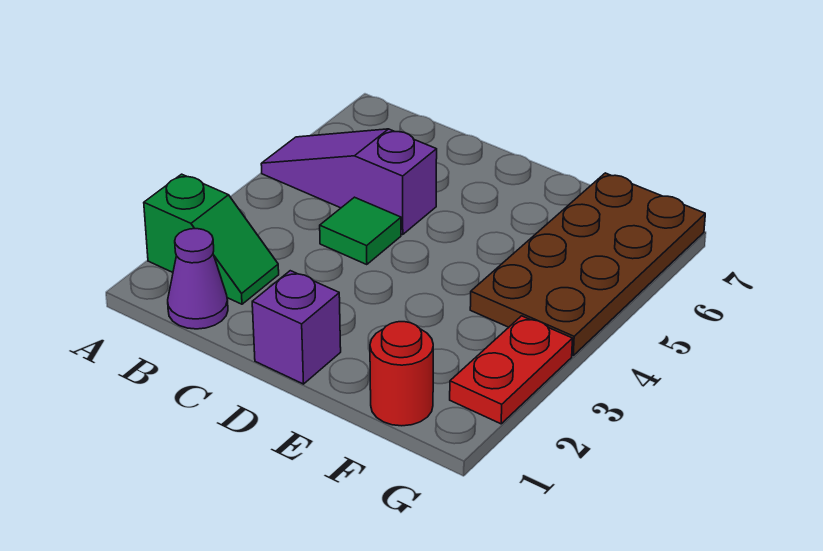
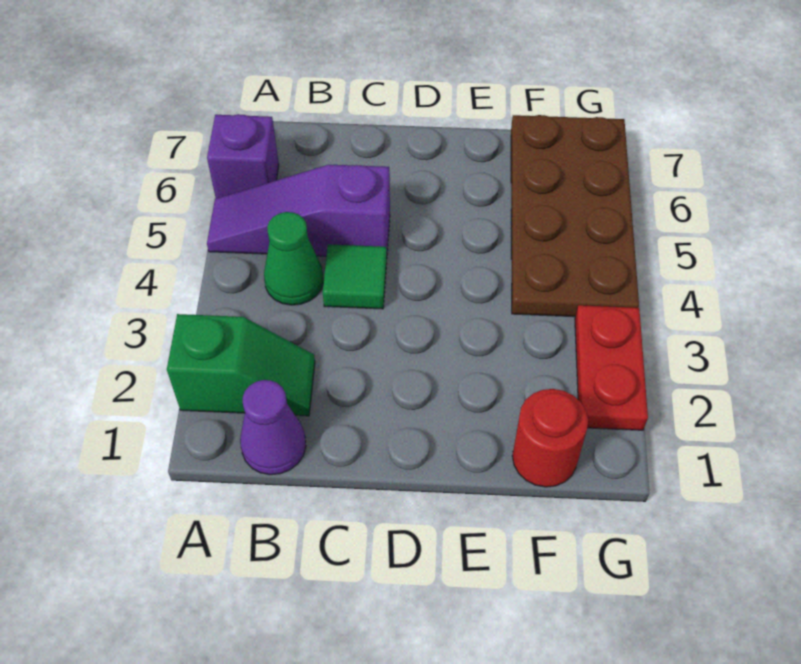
none -> green 1x1 cone [264,212,324,305]
purple 1x1 brick [252,271,341,384] -> purple 1x1 brick moved to [207,114,279,198]

